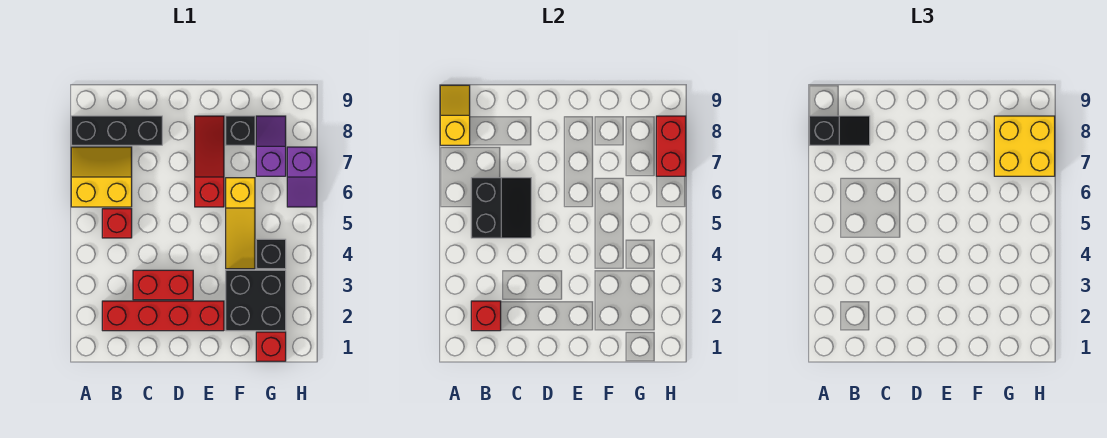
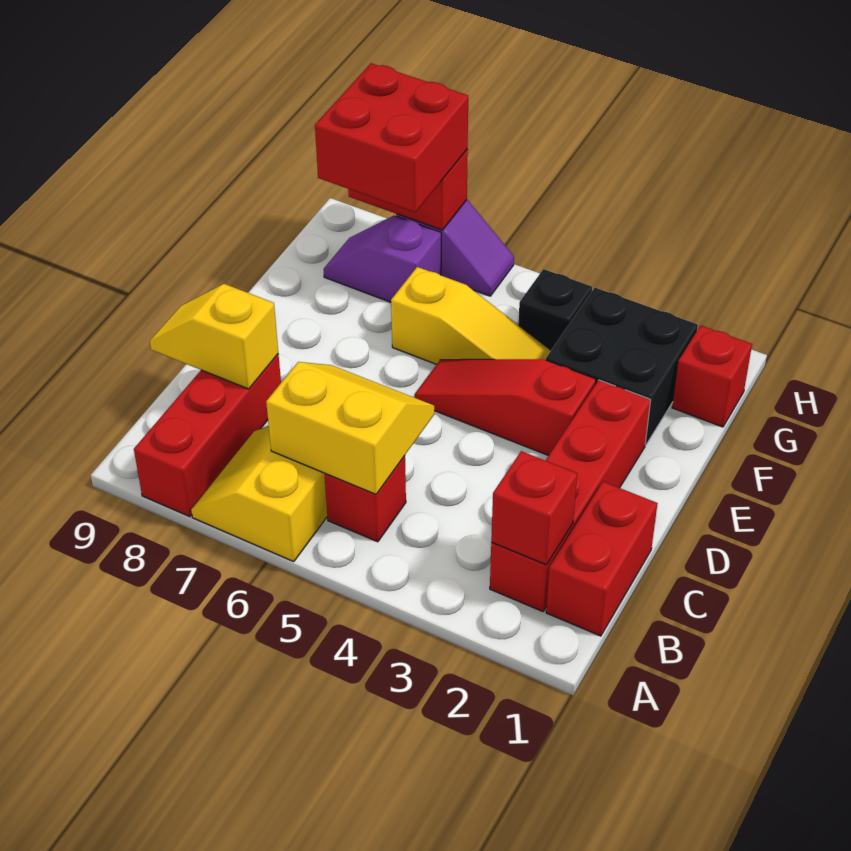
black 1x3 brick [71,116,162,145] -> red 1x3 brick [134,354,281,517]
yellow 1x2 slope [440,85,470,145] -> yellow 1x2 slope moved to [150,284,278,389]
black 1x2 slope [809,116,870,145] -> none
black 2x2 slope [471,178,531,238] -> yellow 2x2 slope [266,362,434,494]
red 1x2 brick [133,270,193,300] -> red 1x2 brick moved to [546,482,658,636]
red 1x3 slope [195,116,224,207] -> red 1x3 slope moved to [415,359,596,456]
black 1x1 brick [226,116,255,145] -> none
yellow 2x2 brick [994,116,1055,176] -> red 2x2 brick [315,63,468,212]

